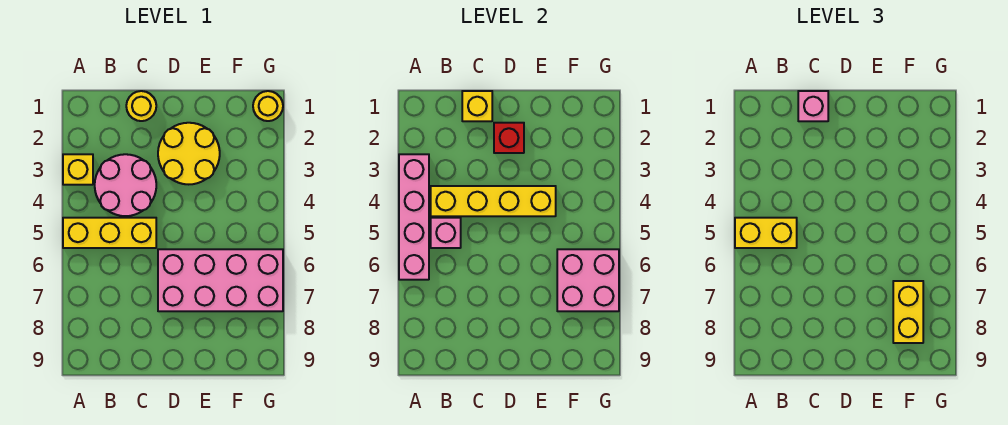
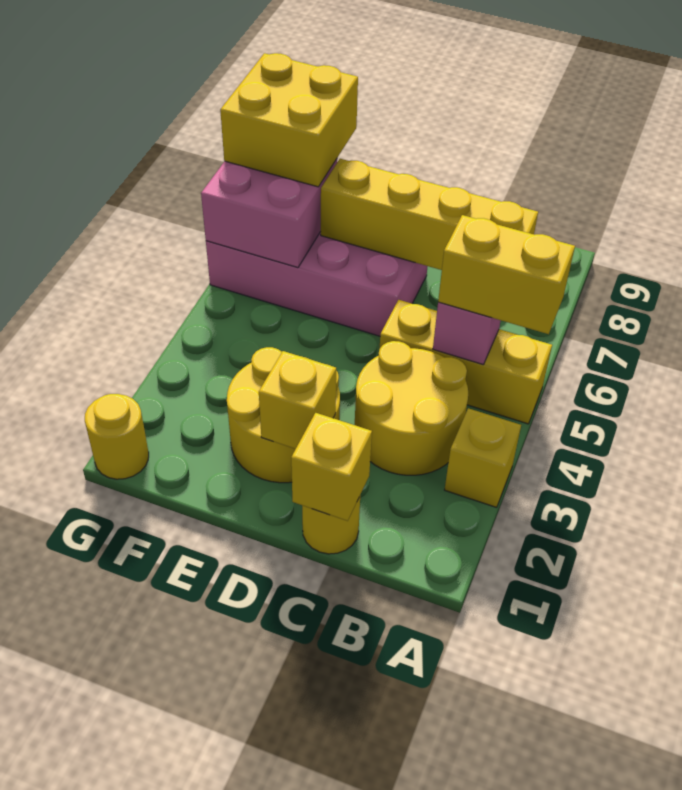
pink 1x4 brick [399,154,429,280] -> none
pink 2x2 round brick [95,154,156,216] -> yellow 2x2 round brick [355,341,468,475]
yellow 1x4 brick [431,186,556,216] -> yellow 1x4 brick moved to [321,159,538,270]
pink 1x1 brick [798,91,828,121] -> none
red 1x1 brick [494,123,524,153] -> yellow 1x1 brick [259,351,336,449]
yellow 1x2 brick [893,281,923,343] -> yellow 2x2 brick [220,53,358,187]

